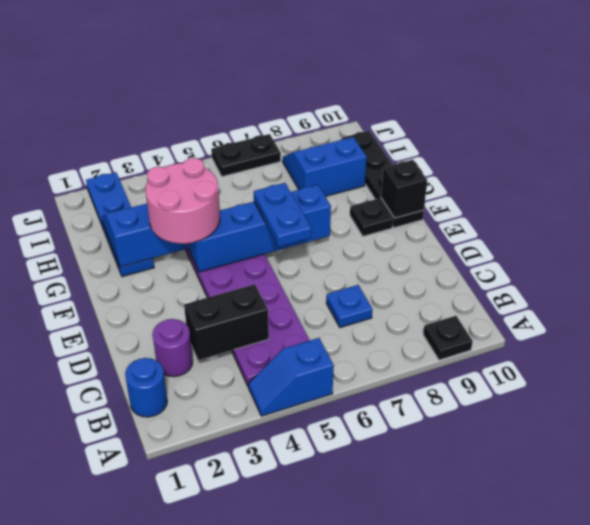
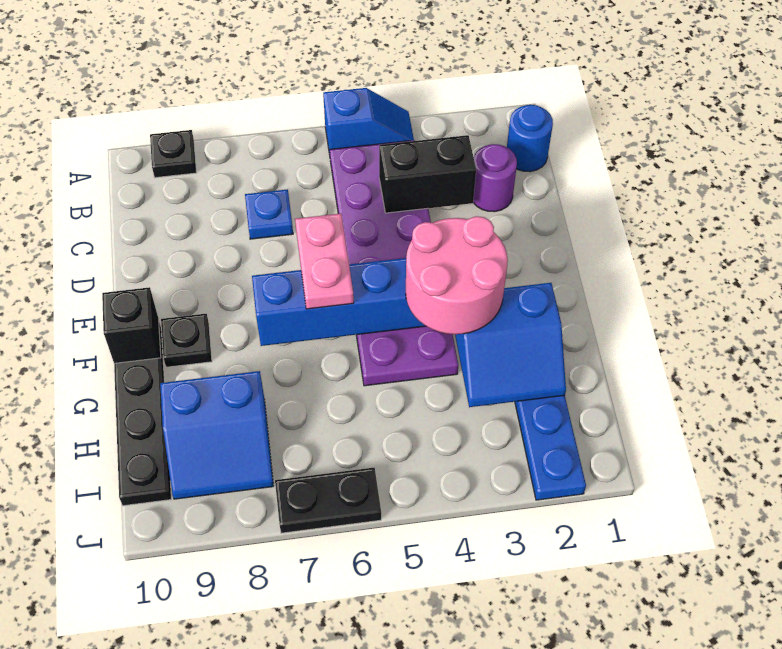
blue 1x2 plate [254,183,311,247] -> pink 1x2 plate [295,214,354,309]

